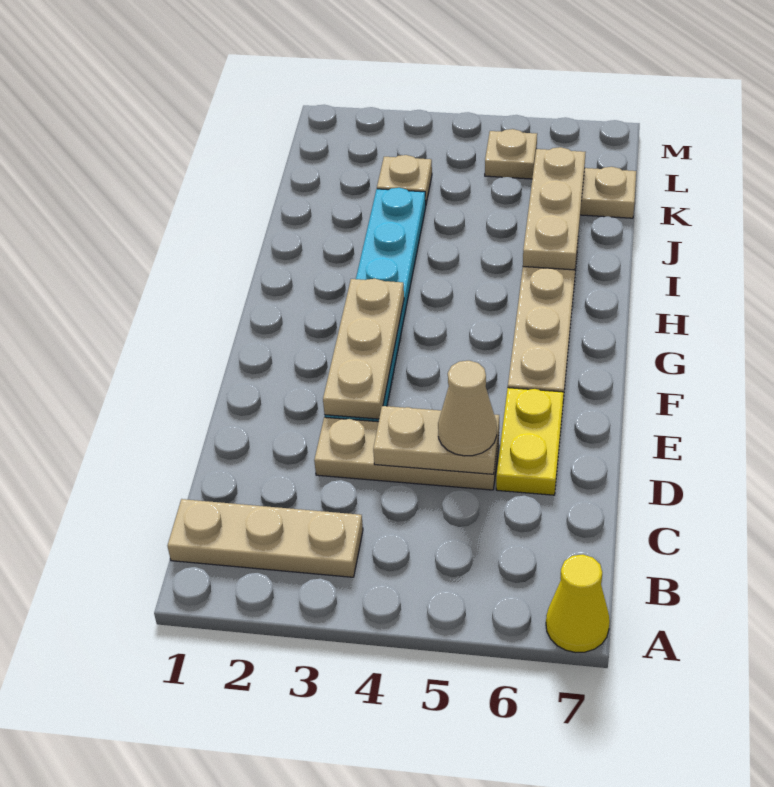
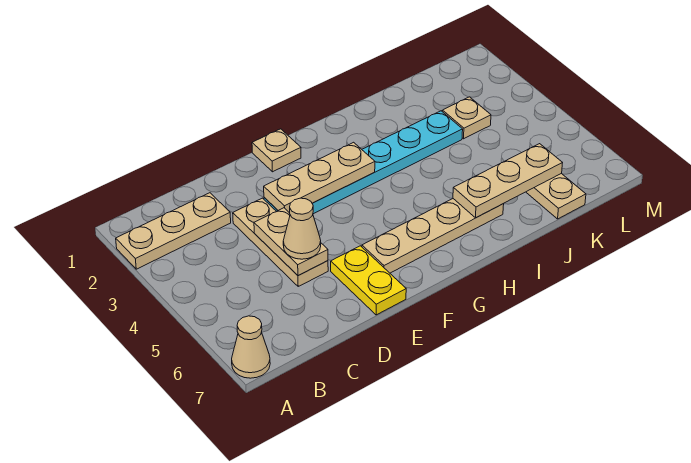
yellow 1x1 cone [546,554,610,653] -> tan 1x1 cone [232,316,270,378]
tan 1x3 plate [168,499,363,577] -> tan 1x3 plate turned to [116,193,231,269]
yellow 1x2 plate [496,388,564,495] -> yellow 1x2 plate turned to [331,246,406,315]
tan 1x1 plate [485,129,537,179] -> tan 1x1 plate moved to [252,129,301,172]

